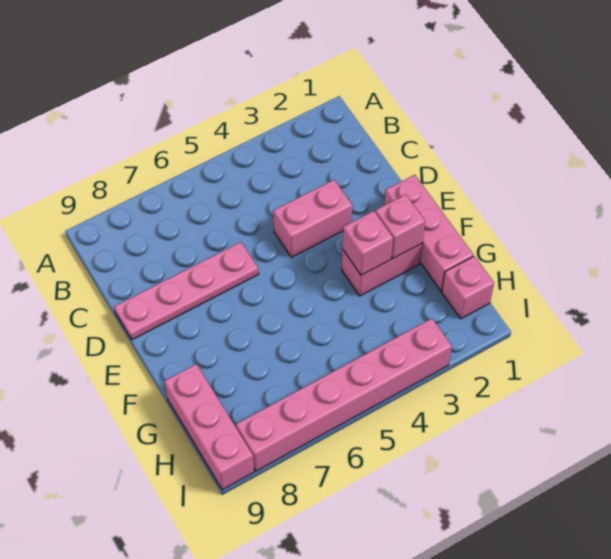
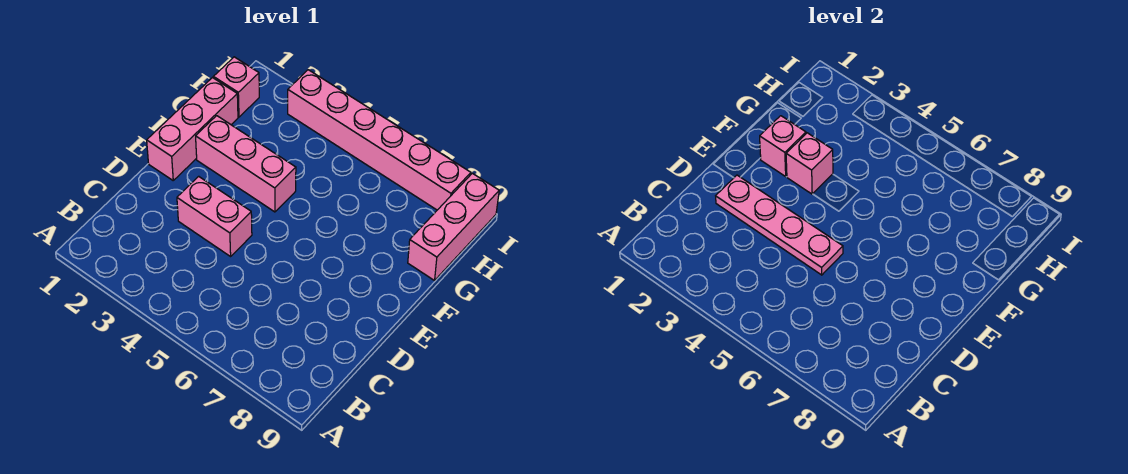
pink 1x4 plate [114,242,259,340] -> pink 1x4 plate moved to [716,175,843,275]
pink 1x2 brick [342,244,422,296] -> pink 1x3 brick [196,116,296,212]

